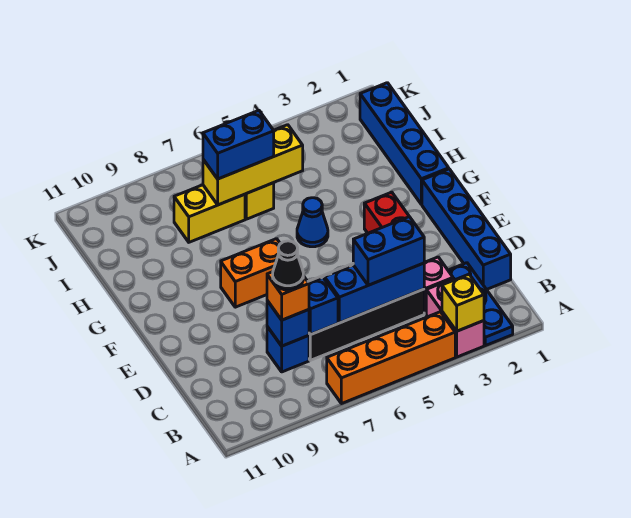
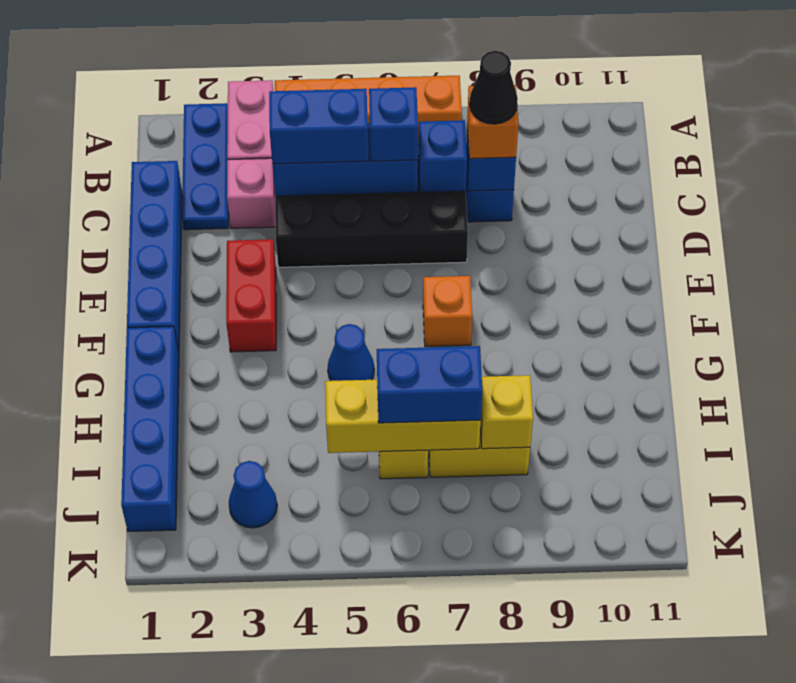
yellow 1x1 brick [442,274,484,331] -> yellow 1x1 brick moved to [480,375,533,449]
none -> blue 1x1 brick [369,87,418,161]
orange 1x2 brick [221,239,280,307] -> orange 1x1 brick [423,276,472,347]
none -> blue 1x1 cone [229,461,277,528]

